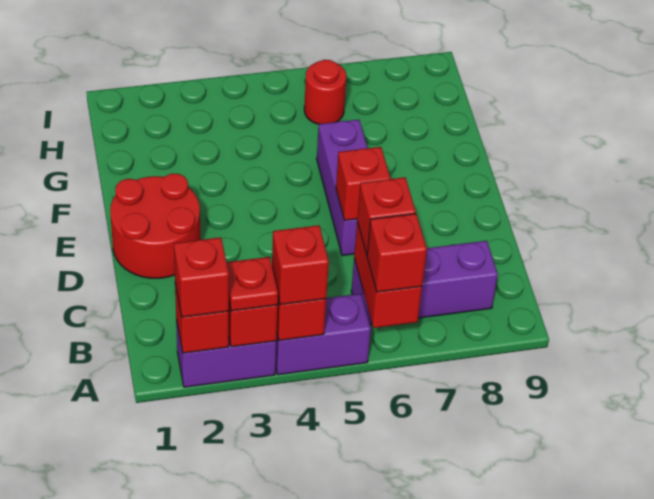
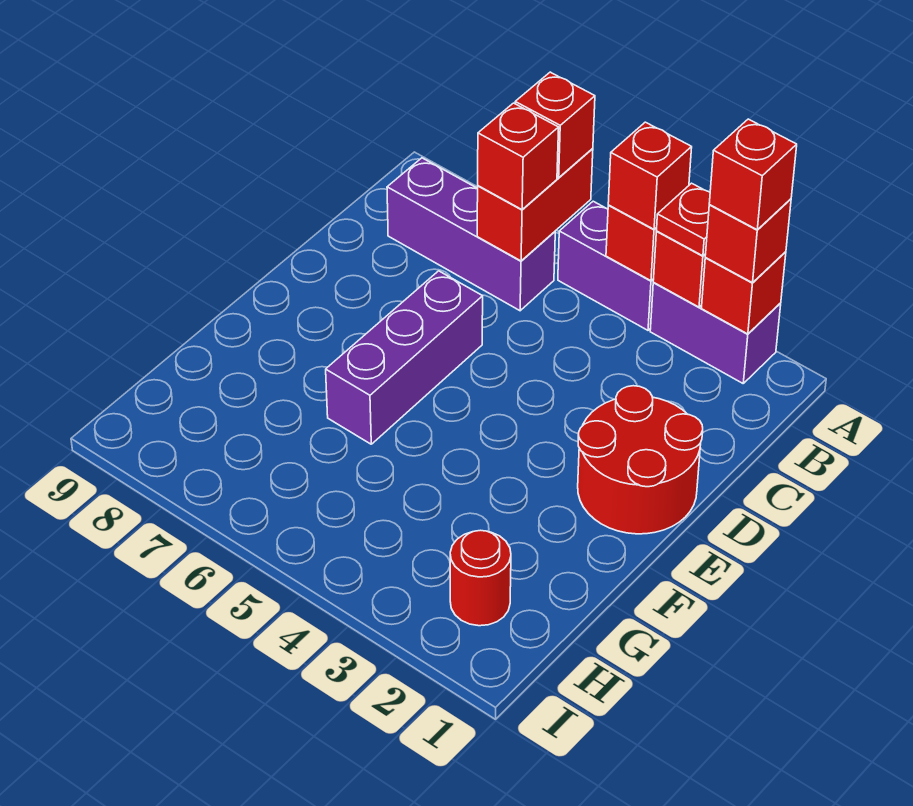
red 1x1 brick [336,147,391,220] -> red 1x1 brick moved to [709,119,797,230]
red 1x1 round brick [304,60,346,124] -> red 1x1 round brick moved to [450,530,511,626]

